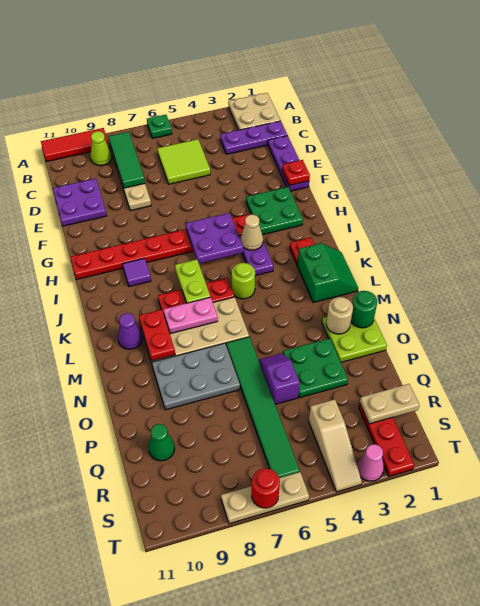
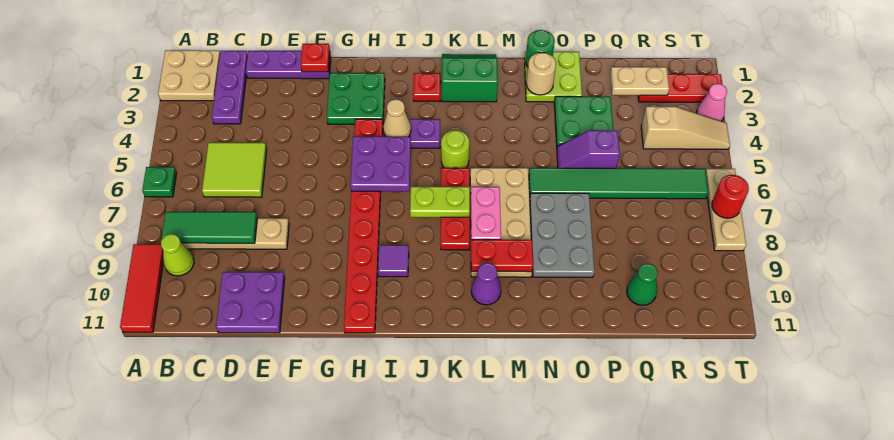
tan 1x2 plate [360,384,420,424] -> tan 1x2 plate turned to [610,67,669,96]

